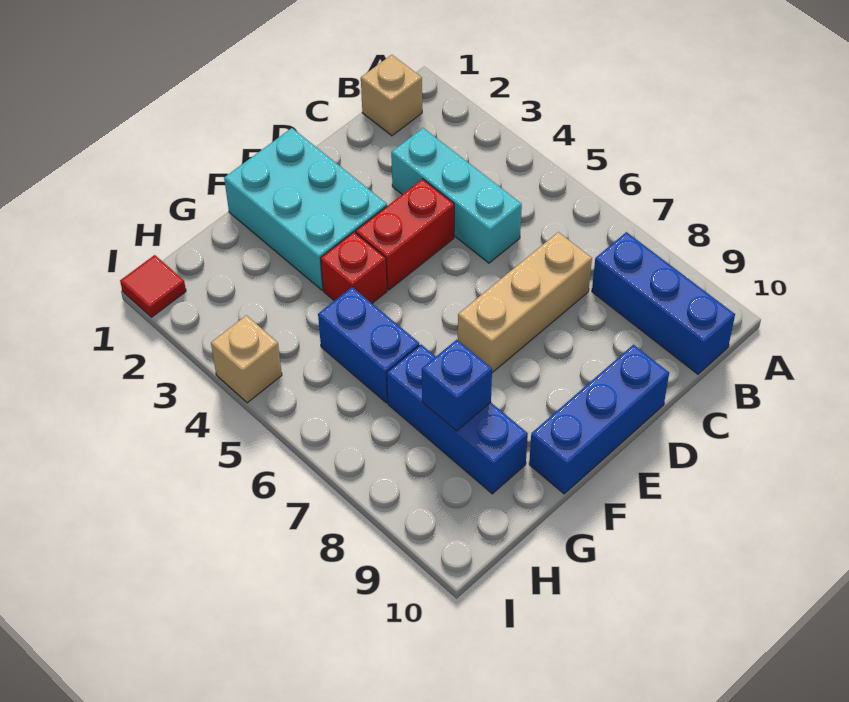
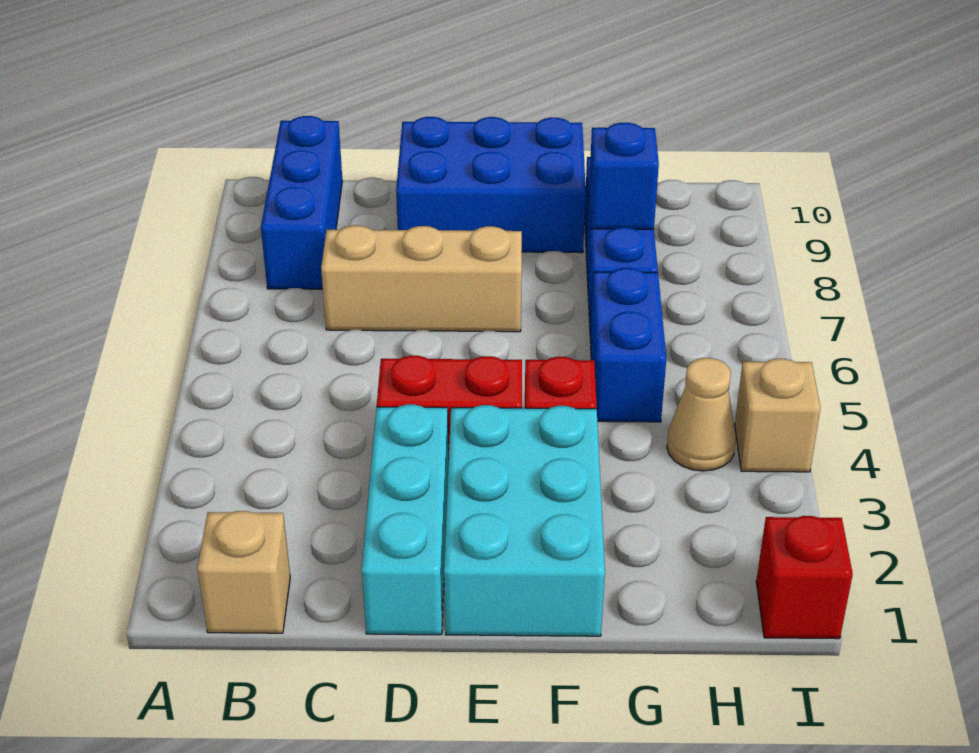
cyan 1x3 brick [391,128,522,263] -> cyan 1x3 brick moved to [362,404,449,635]
blue 1x3 brick [529,345,669,494] -> blue 2x3 brick [396,117,586,253]
none -> tan 1x1 cone [667,358,736,471]
red 1x1 tile [120,255,186,317] -> red 1x1 brick [756,516,853,639]

